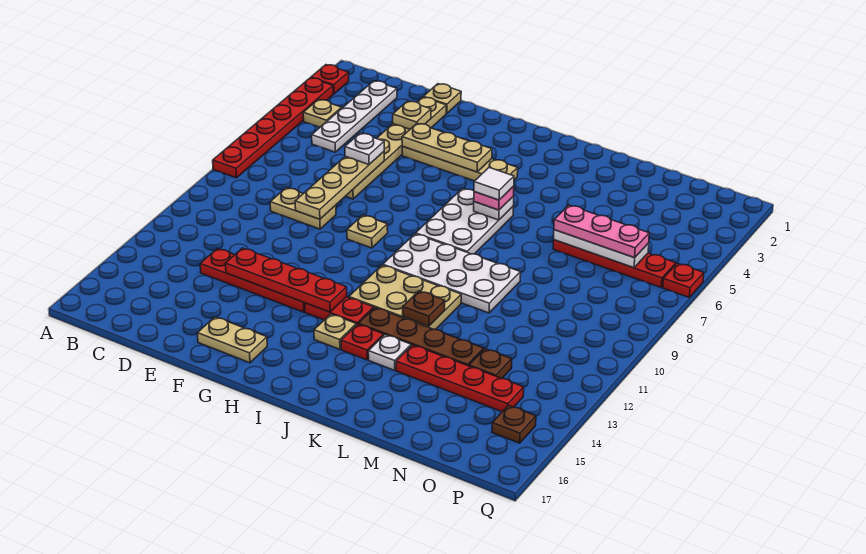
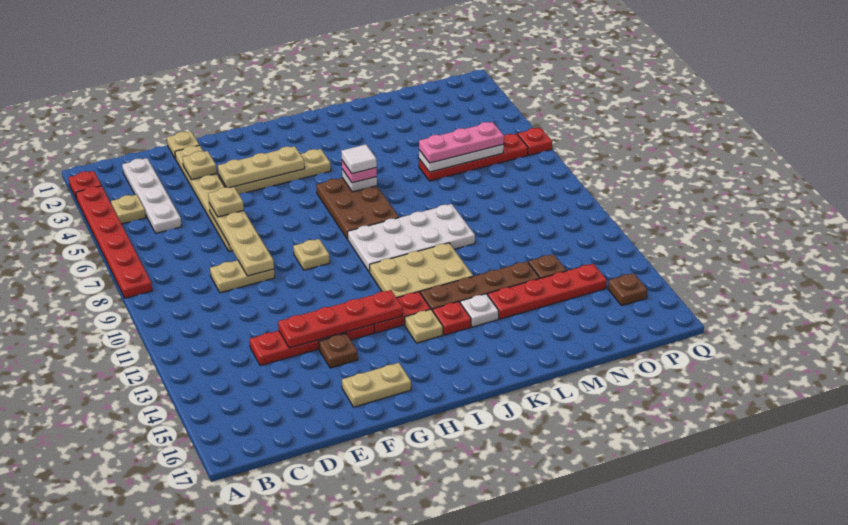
white 1x1 plate [345,133,384,164] -> tan 1x1 plate [208,187,244,217]
white 2x3 plate [416,188,513,254] -> brown 2x3 plate [316,178,399,239]
brown 1x1 plate [403,291,445,326] -> brown 1x1 plate moved to [319,333,358,368]

